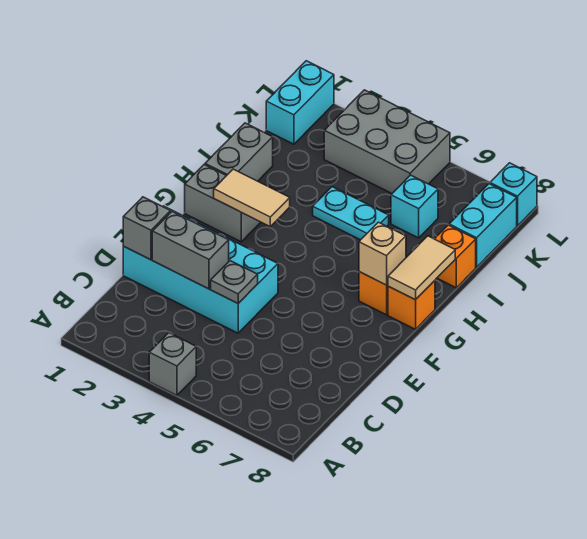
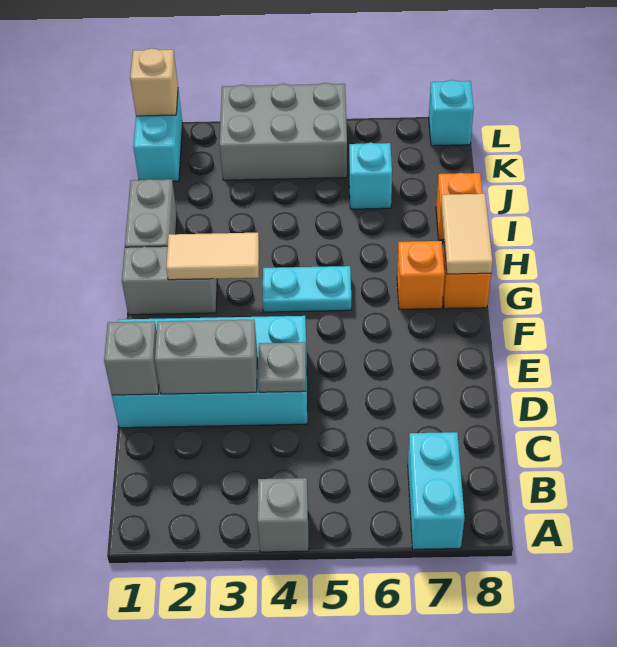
tan 1x1 brick [359,222,406,285] -> tan 1x1 brick moved to [130,48,178,116]
cyan 1x2 plate [313,187,389,240] -> cyan 1x2 plate moved to [263,266,351,312]
cyan 1x2 brick [449,184,517,267] -> cyan 1x2 brick moved to [408,432,465,549]

